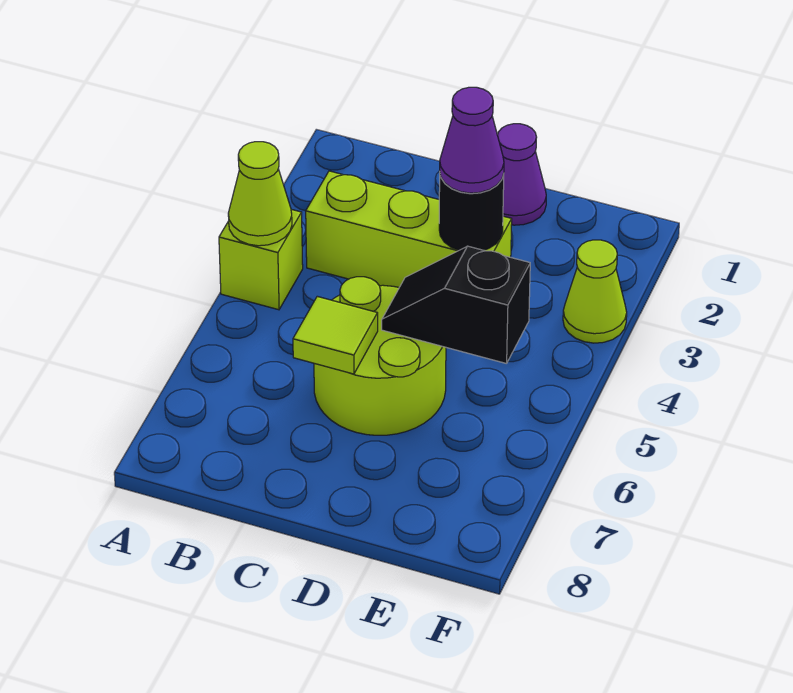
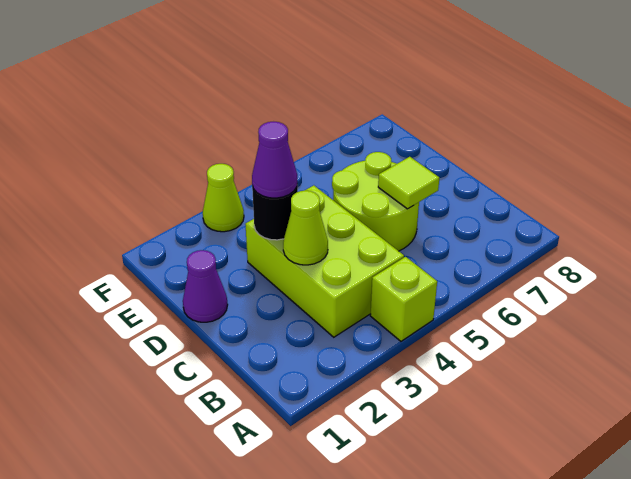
lime 1x1 cone [228,142,292,246] -> lime 1x1 cone moved to [283,191,328,265]
lime 1x3 brick [306,171,512,287] -> lime 2x3 brick [245,185,404,337]
black 1x2 slope [382,246,530,364] -> none

